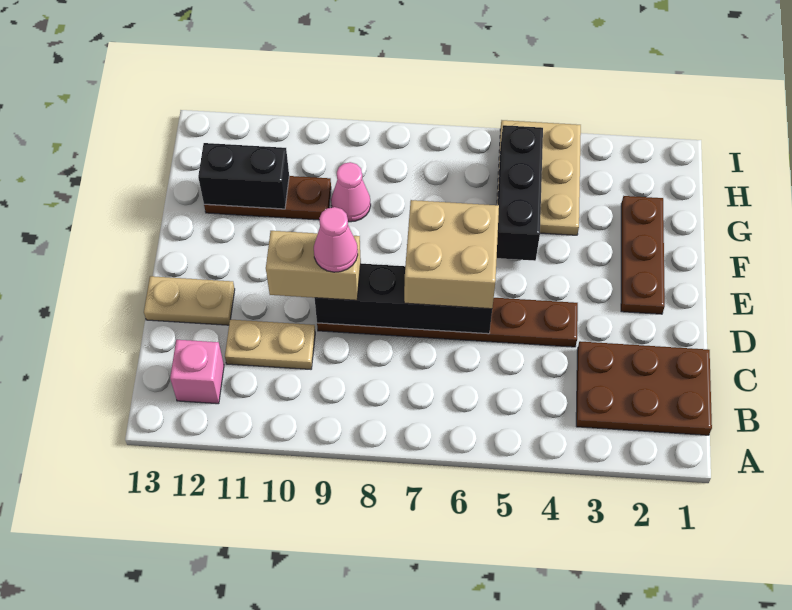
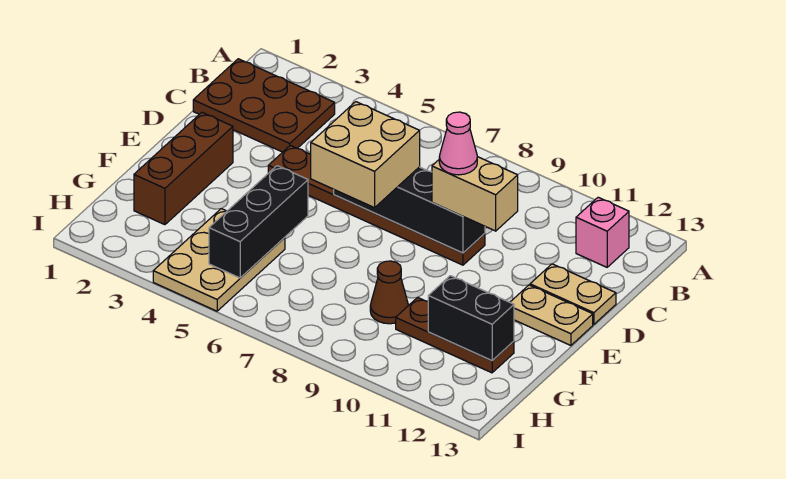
tan 1x2 plate [225,319,315,369] -> tan 1x2 plate moved to [510,285,593,346]
brown 1x3 plate [621,196,665,314] -> brown 1x3 brick [134,112,233,225]
pink 1x1 cone [331,162,371,222] -> brown 1x1 cone [370,261,408,324]

